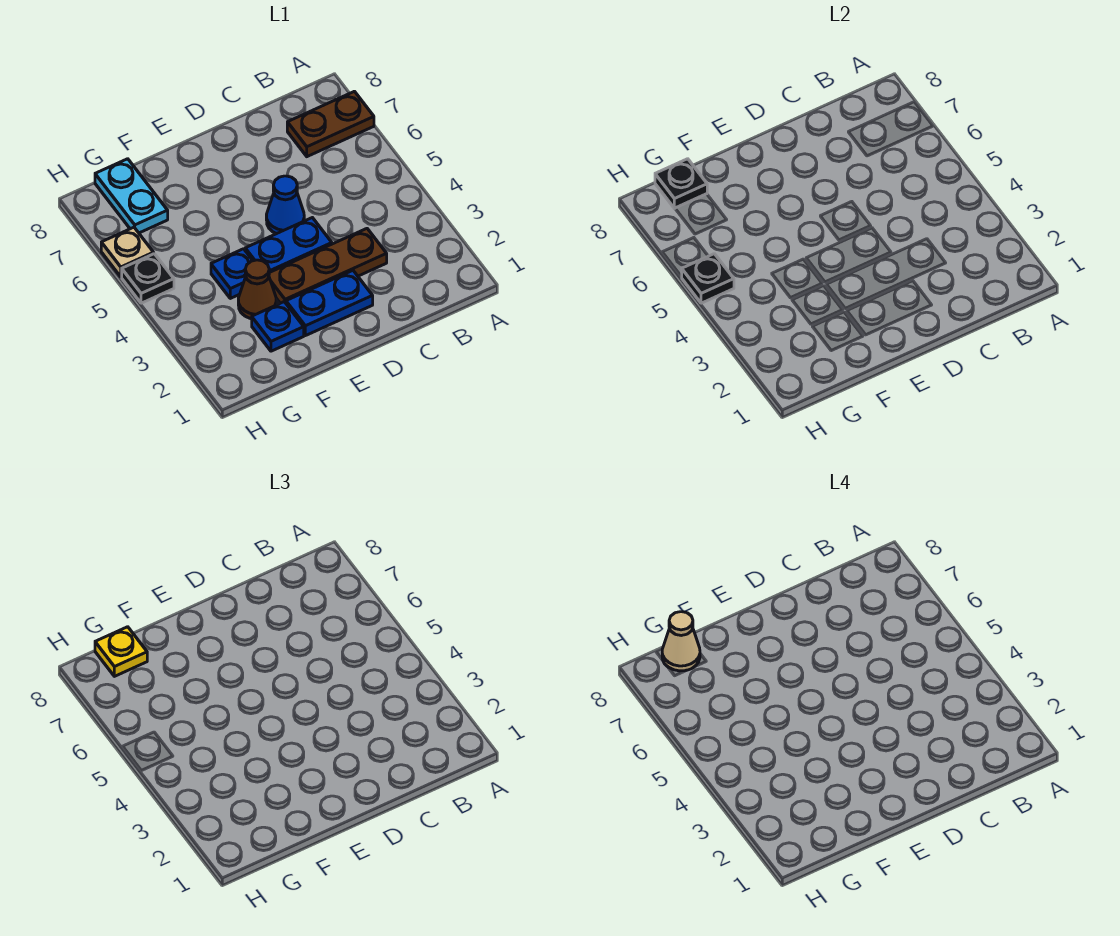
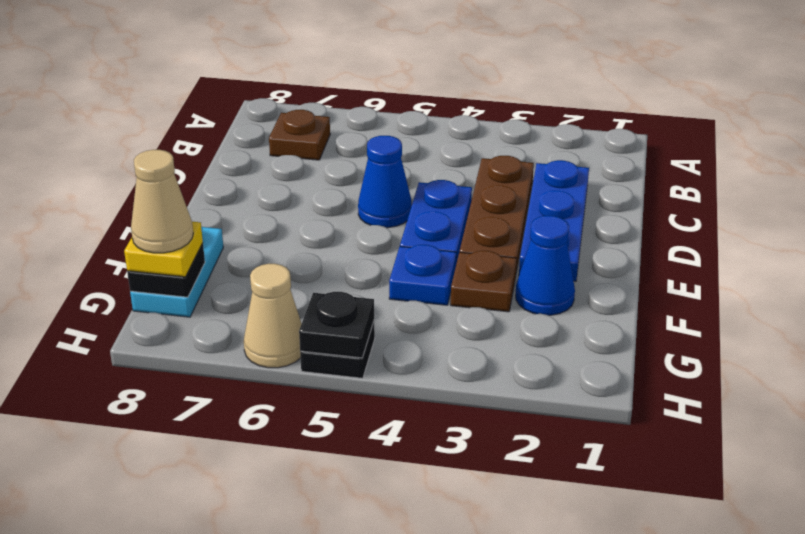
brown 1x2 plate [287,91,374,157] -> brown 1x1 plate [269,110,330,160]
blue 1x2 plate [286,271,373,336] -> blue 1x3 plate [519,160,589,281]
blue 1x1 plate [252,302,304,351] -> blue 1x1 cone [516,216,575,315]
brown 1x1 cone [238,260,276,319] -> brown 1x1 plate [451,251,517,312]
cyan 1x2 plate [95,159,168,233] -> cyan 1x2 plate turned to [130,226,223,317]
tan 1x1 plate [101,227,154,277] -> tan 1x1 cone [244,264,302,368]

